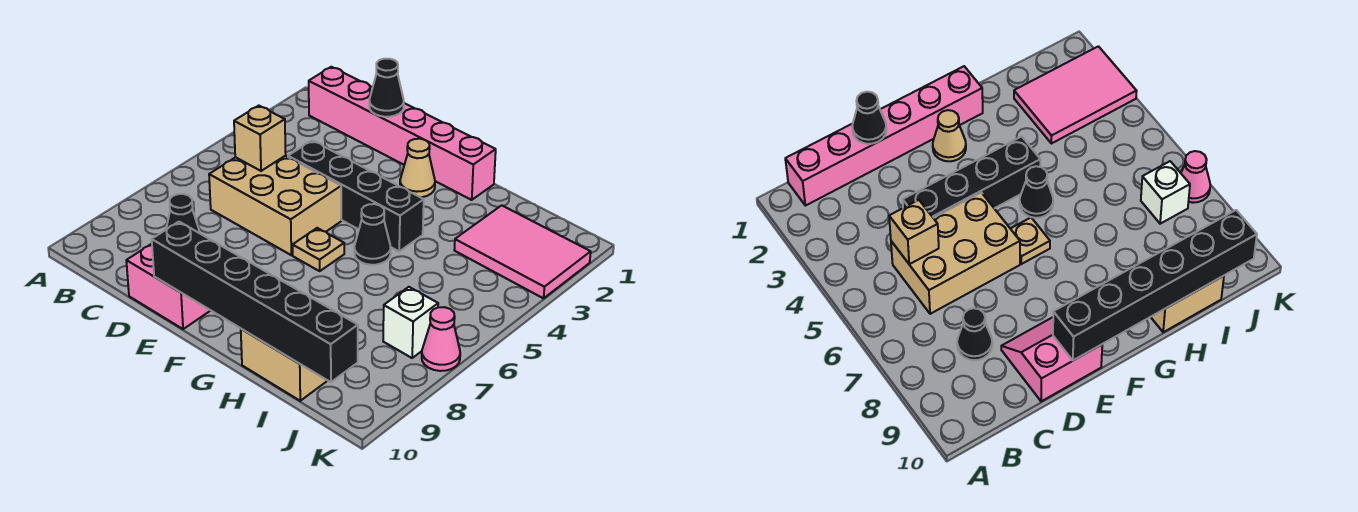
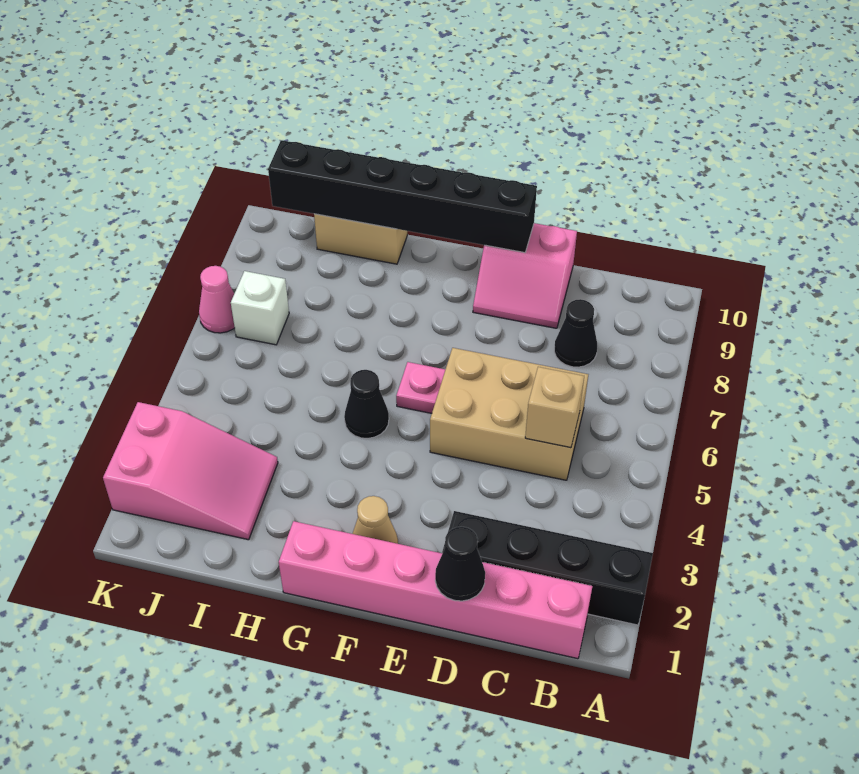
black 1x4 brick [288,141,424,251] -> black 1x4 brick moved to [442,511,653,625]
tan 1x1 plate [293,228,344,271] -> pink 1x1 plate [396,362,445,413]
pink 2x3 tile [454,205,591,298] -> pink 2x3 slope [103,402,278,540]

